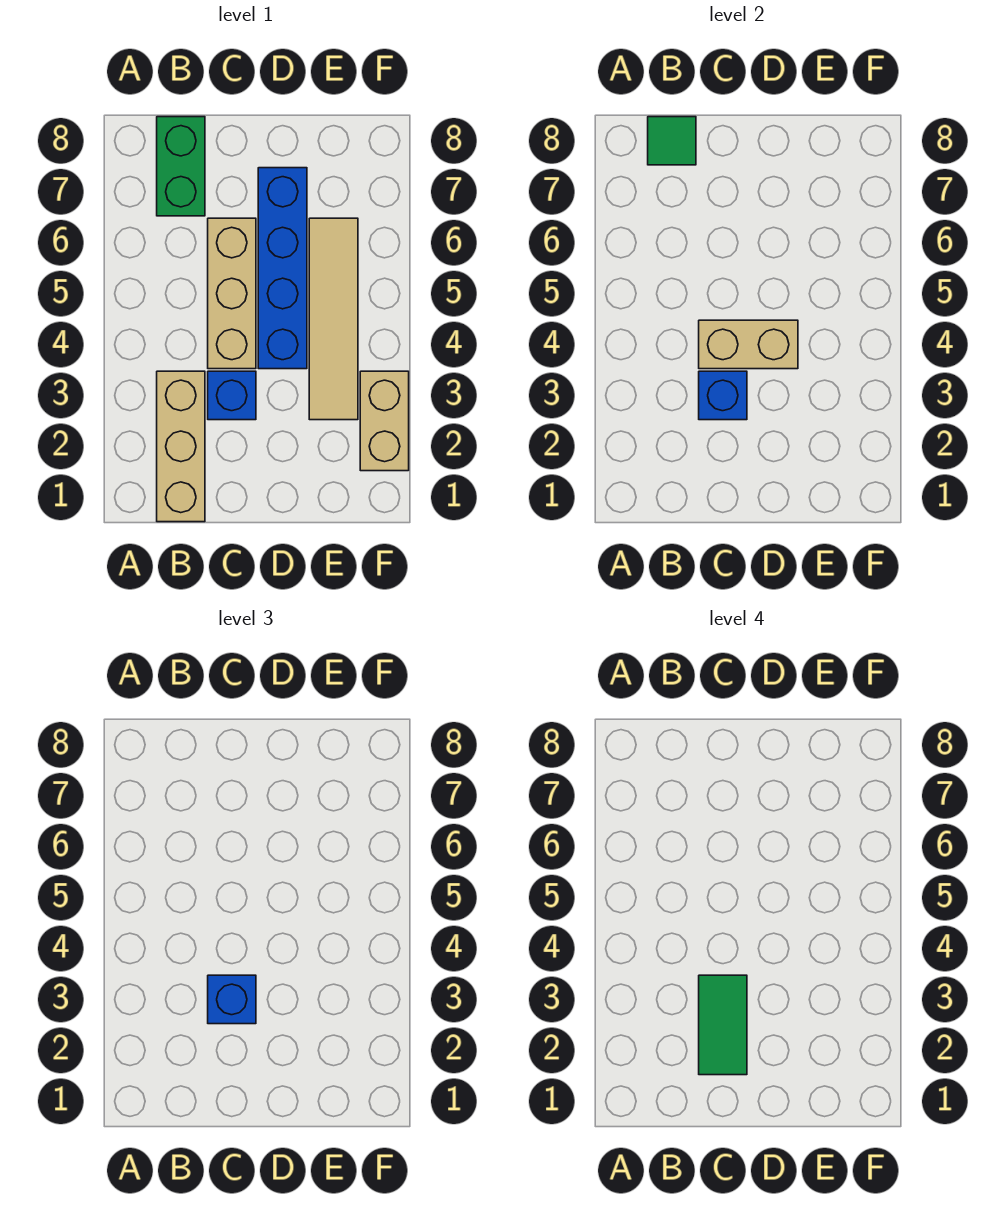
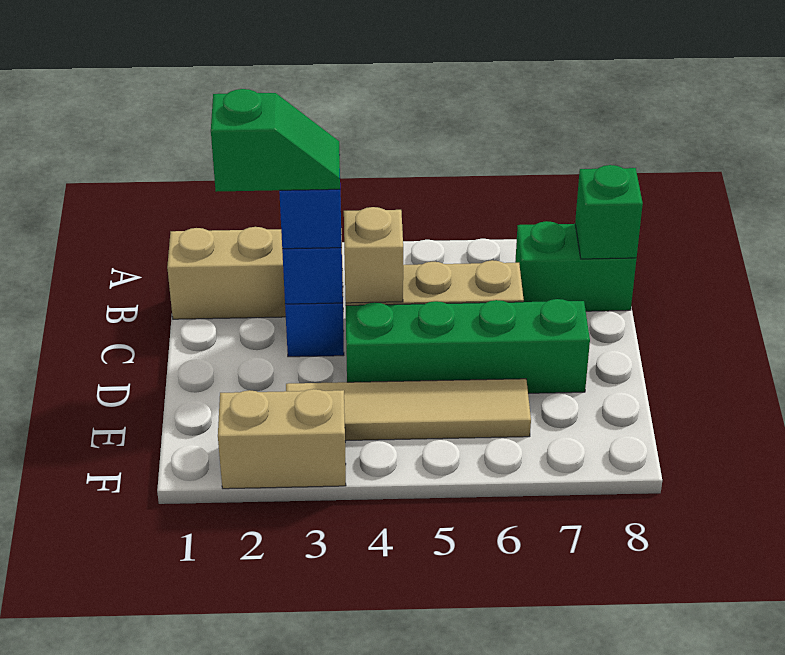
green 1x1 tile [648,117,696,165] -> green 1x1 brick [575,165,643,259]
green 1x2 tile [699,975,747,1075] -> green 1x2 slope [211,89,340,192]
tan 1x2 brick [699,320,798,369] -> tan 1x1 brick [344,207,403,303]
blue 1x4 brick [258,168,307,369] -> green 1x4 brick [346,299,590,393]

